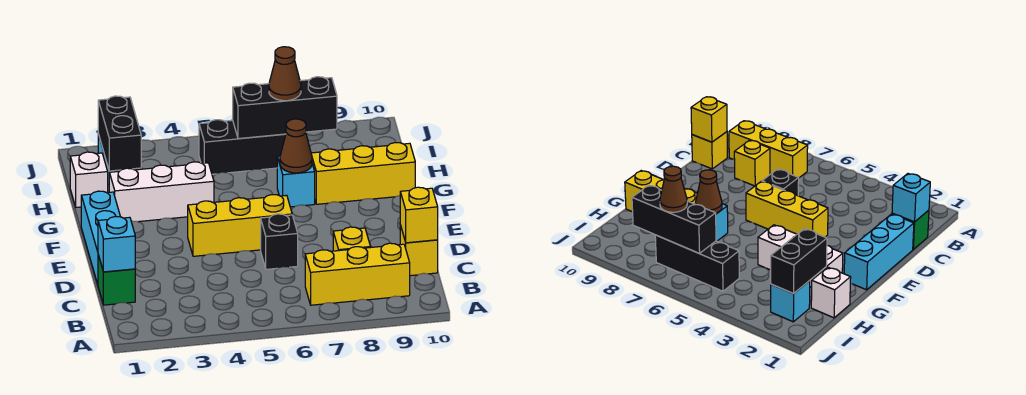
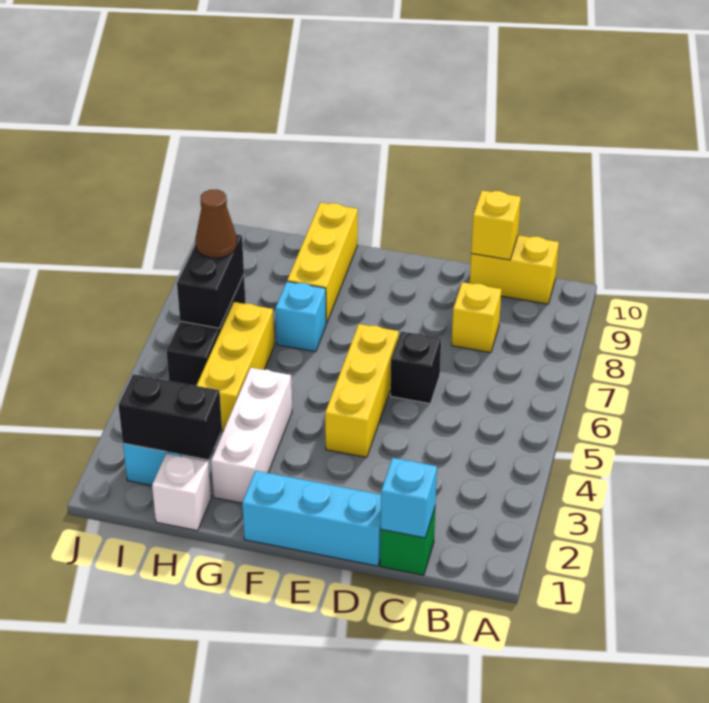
yellow 1x3 brick [305,243,410,305] -> yellow 1x3 brick moved to [197,302,274,431]
yellow 1x1 brick [400,225,438,276] -> yellow 1x2 brick [470,235,559,304]
brown 1x1 cone [280,119,312,173] -> none
black 1x3 brick [233,77,337,139] -> black 1x2 brick [177,234,244,328]

